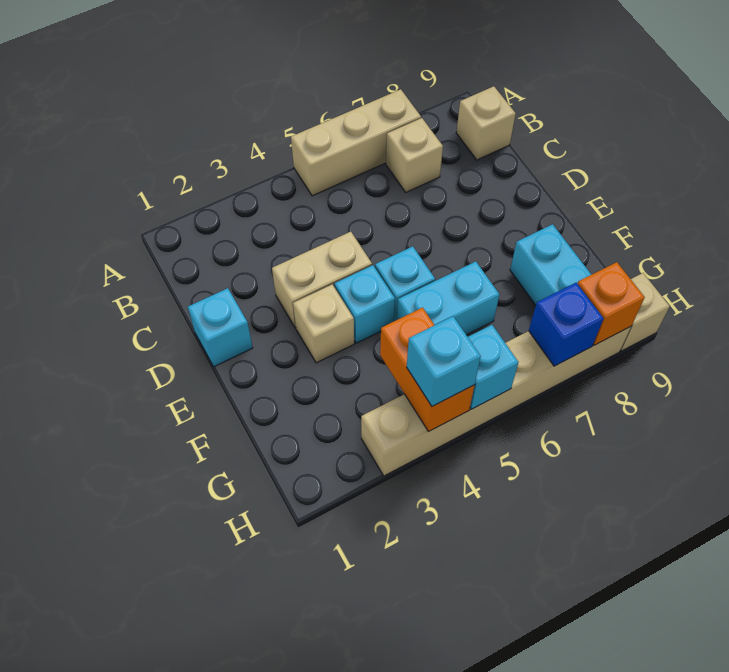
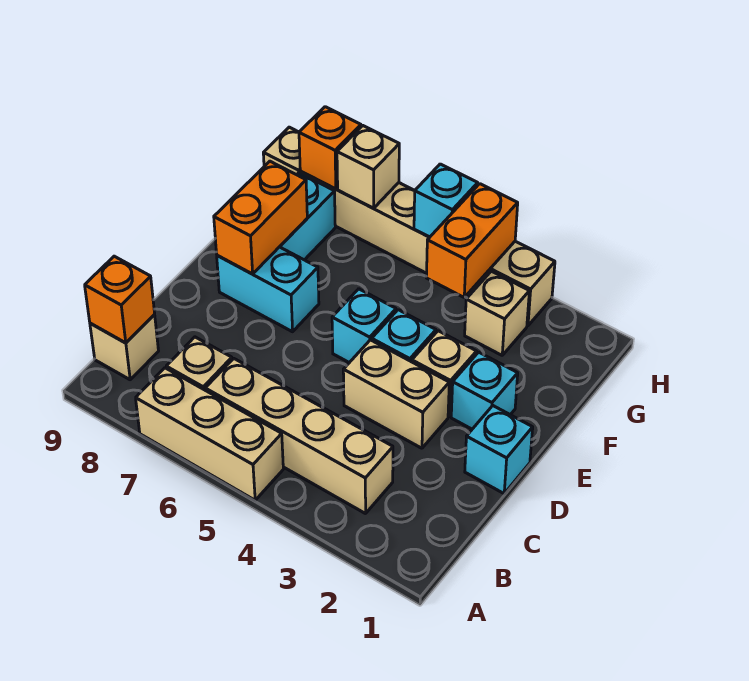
none -> tan 1x4 brick [205,358,393,514]
none -> orange 1x1 brick [85,256,155,343]
none -> orange 1x2 brick [214,161,307,274]
cyan 1x2 brick [397,261,499,335] -> cyan 1x2 brick moved to [217,247,319,332]
none -> tan 1x1 brick [465,271,529,355]
cyan 1x1 brick [407,316,481,406] -> cyan 1x1 brick moved to [451,352,518,429]
blue 1x1 brick [529,283,604,366] -> tan 1x1 brick [337,126,399,208]

